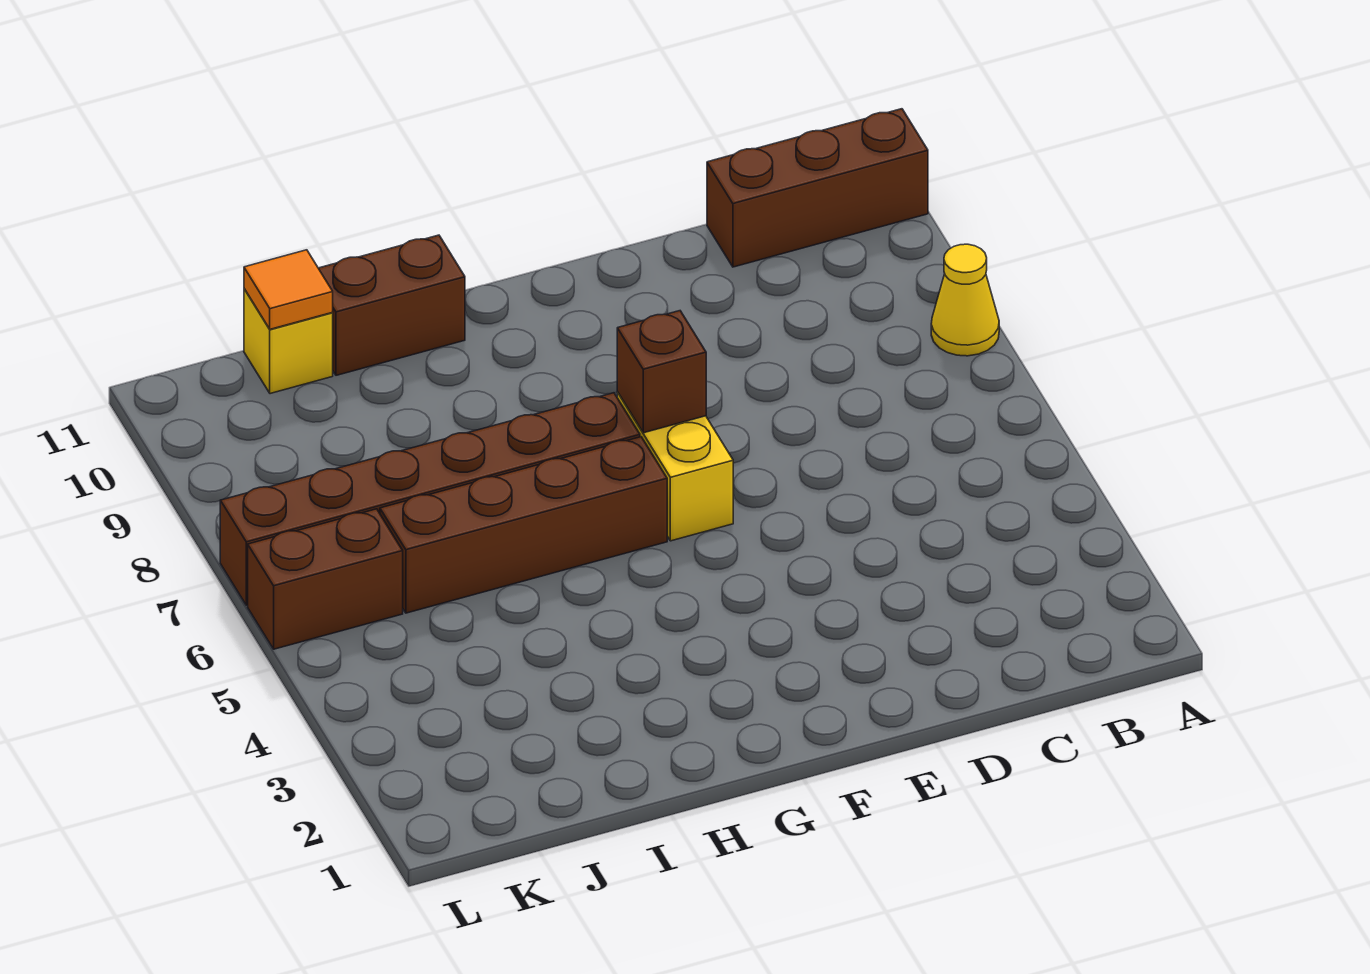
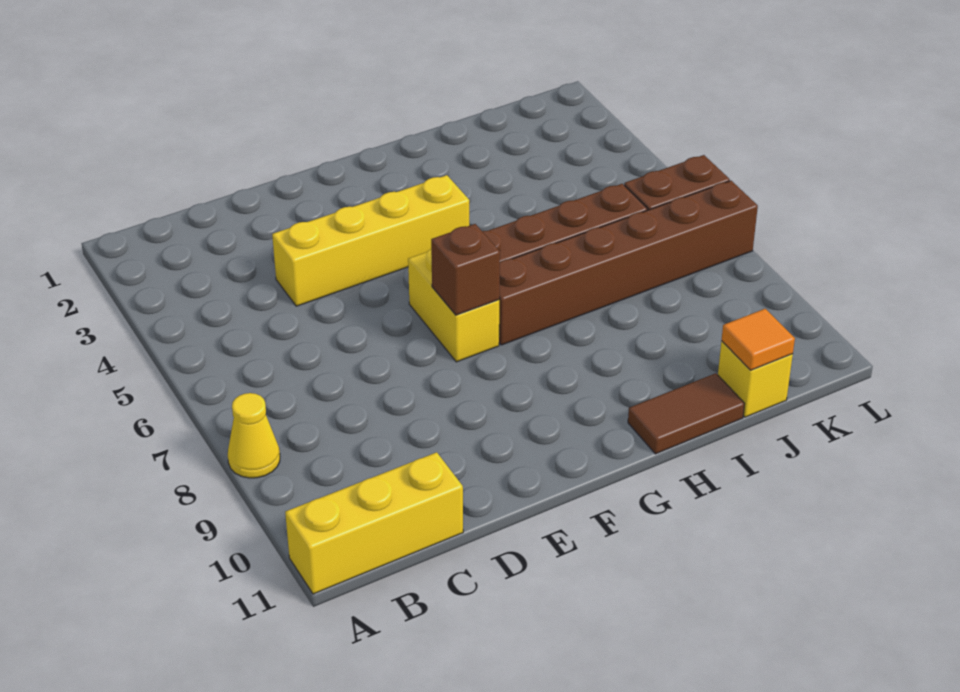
brown 1x3 brick [707,109,928,267] -> yellow 1x3 brick [285,452,463,594]
none -> yellow 1x4 brick [272,175,469,306]
brown 1x2 brick [319,235,465,375] -> brown 1x2 tile [628,373,744,454]

